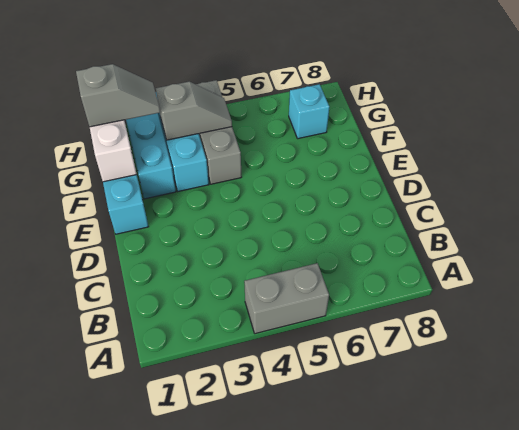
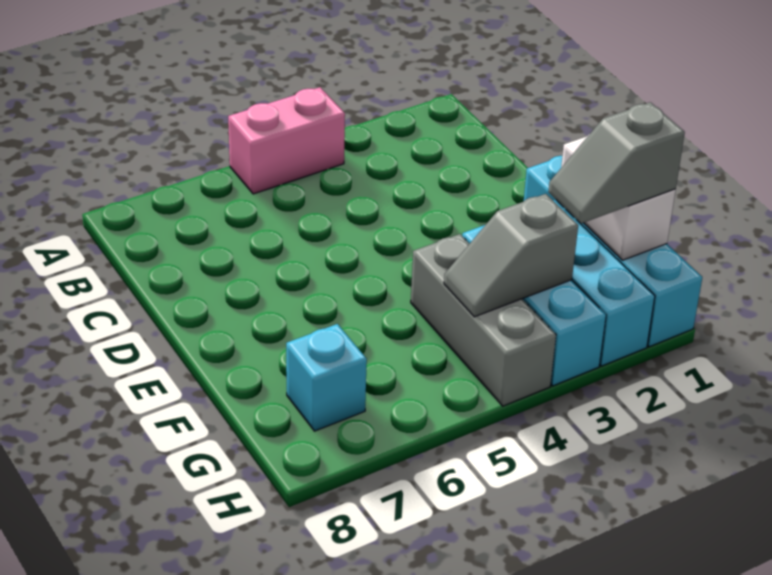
grey 1x2 brick [244,263,329,334] -> pink 1x2 brick [228,87,345,194]

